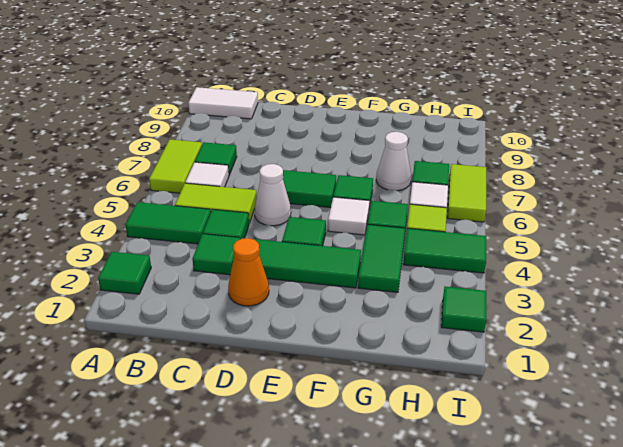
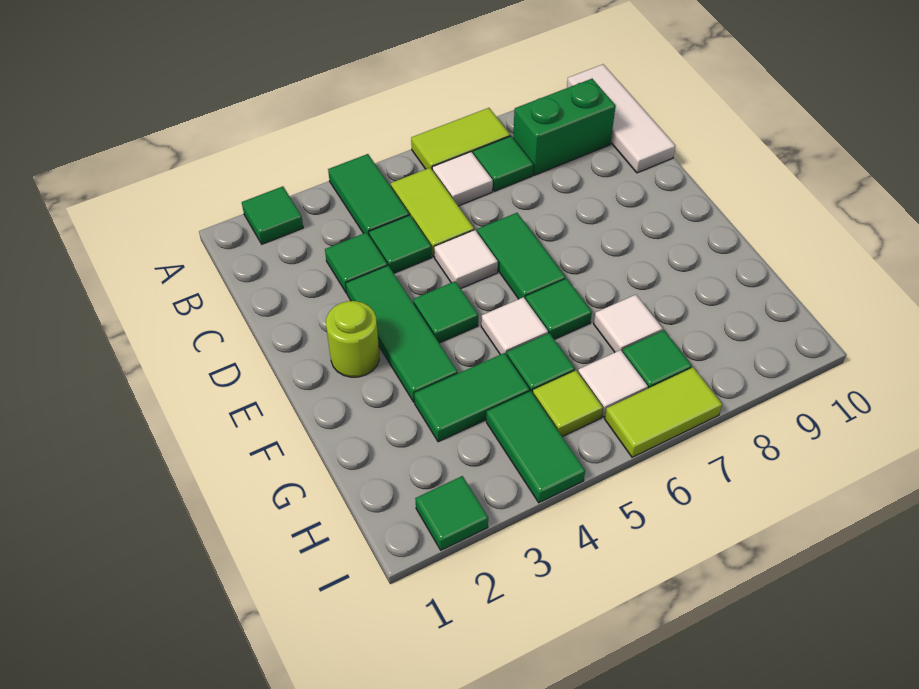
white 1x2 tile [188,87,258,119] -> white 1x3 tile [567,64,675,173]
none -> green 1x2 brick [513,79,616,175]
orange 1x1 cone [228,238,269,306] -> none
white 1x1 cone [255,164,291,226] -> white 1x1 tile [434,230,498,288]
none -> lime 1x1 round brick [326,301,379,377]
white 1x1 cone [376,132,411,191] -> white 1x1 tile [594,295,663,352]

